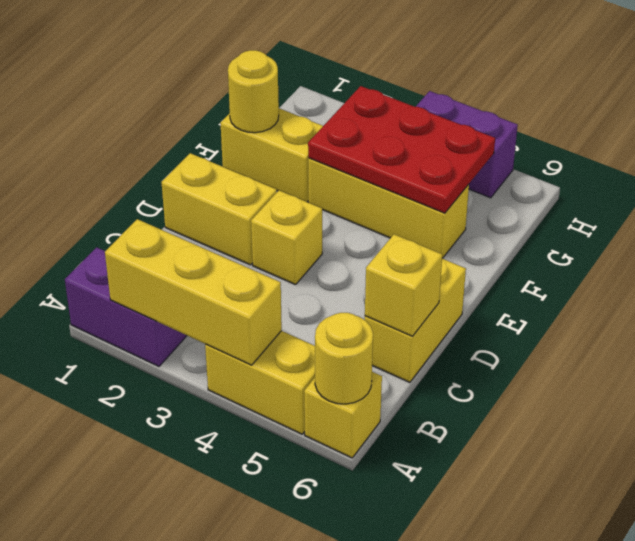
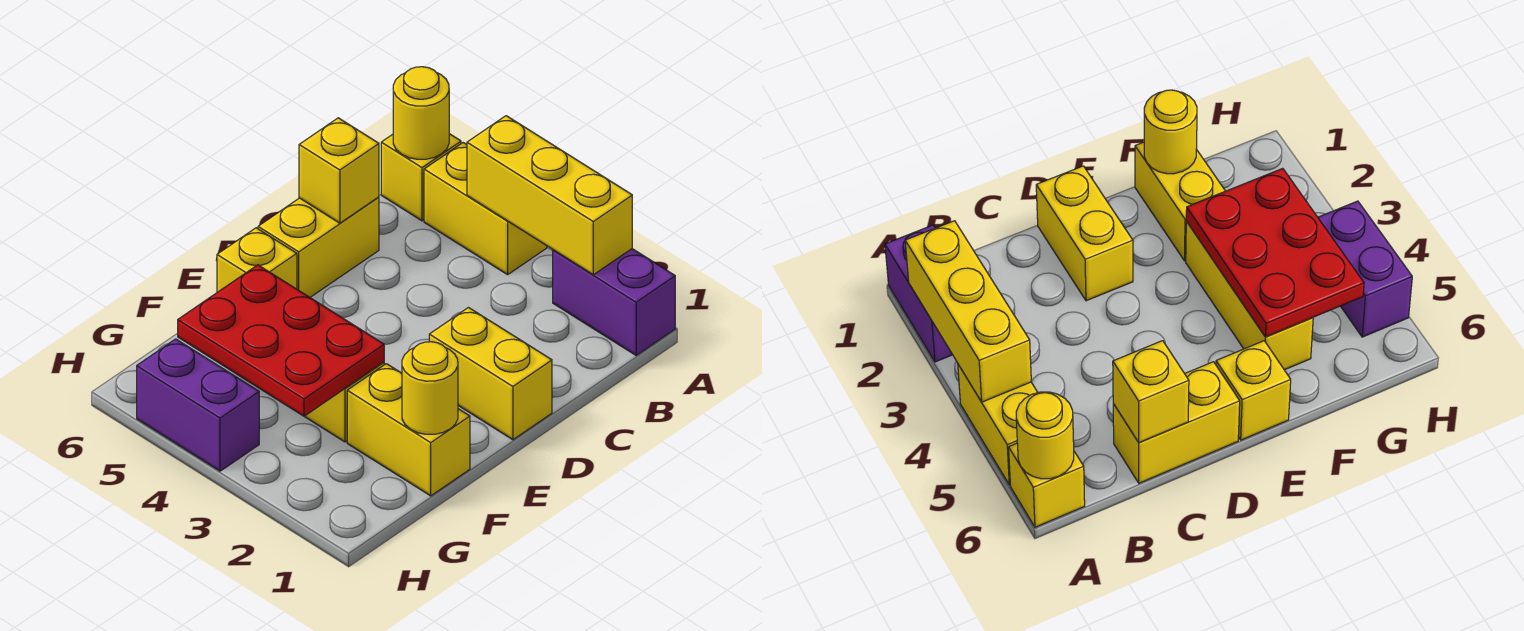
yellow 1x1 brick [251,190,322,285] -> yellow 1x1 brick moved to [217,228,297,292]

